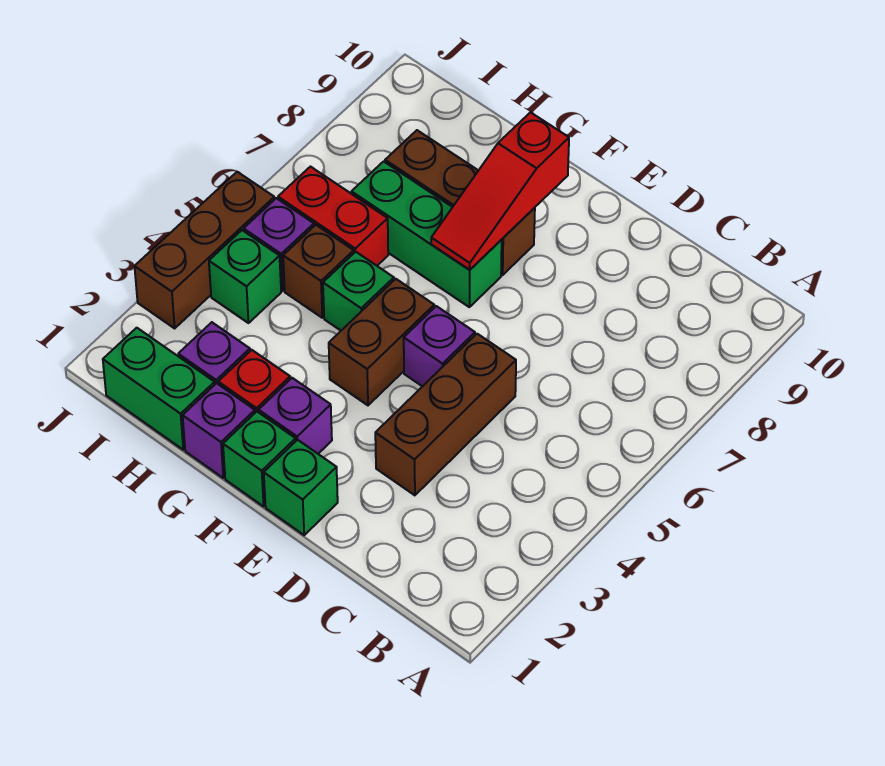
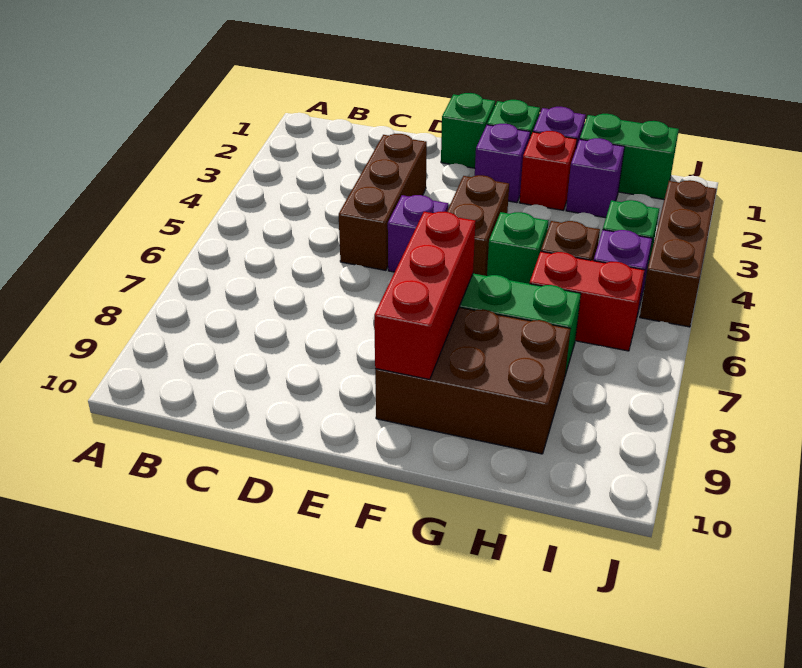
red 1x3 slope [431,112,569,270] -> red 1x3 brick [374,212,476,380]
brown 1x3 brick [385,130,535,275] -> brown 2x3 brick [375,307,570,454]

